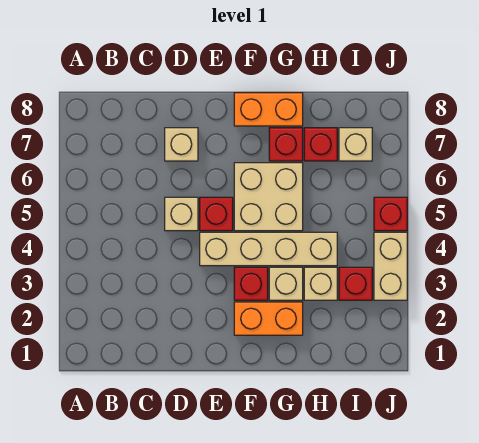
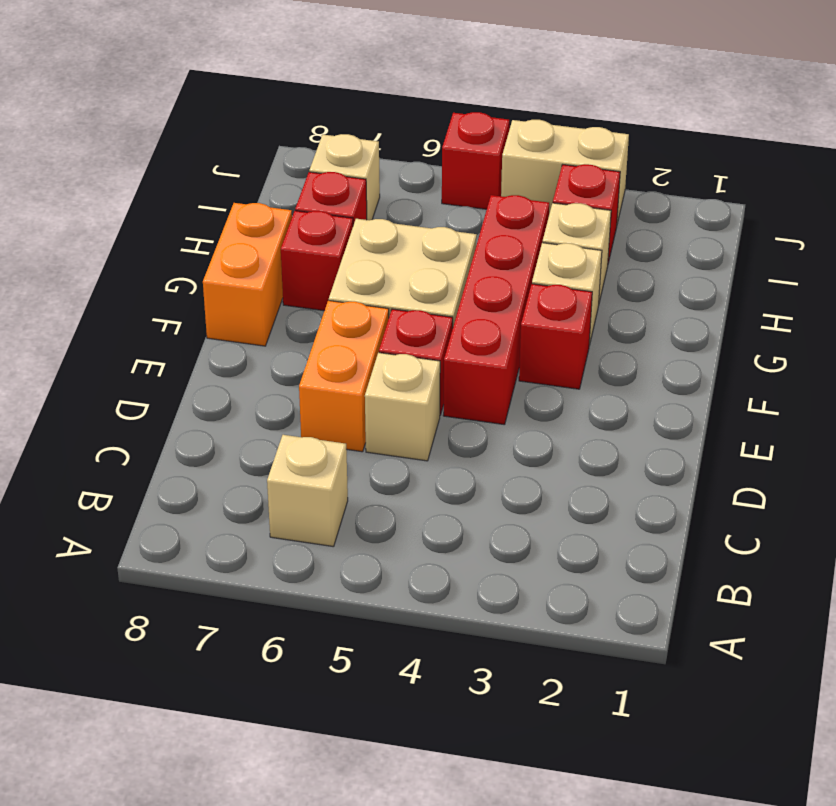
tan 1x1 brick [165,128,198,161] -> tan 1x1 brick moved to [267,435,348,547]
tan 1x4 brick [200,232,337,266] -> red 1x4 brick [443,195,549,425]
orange 1x2 brick [234,302,303,335] -> orange 1x2 brick moved to [299,300,389,452]

